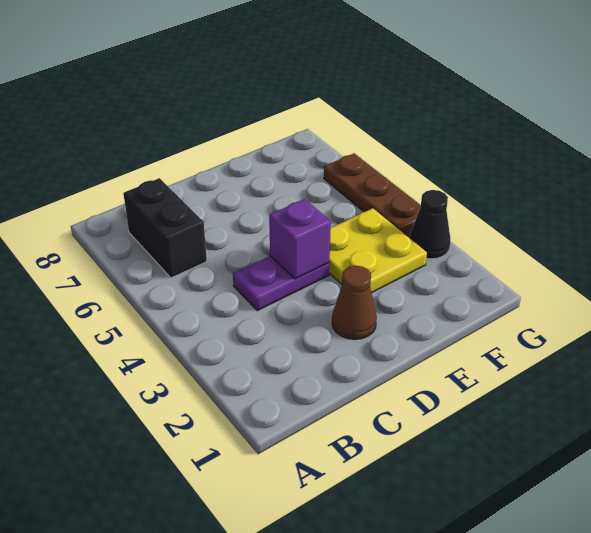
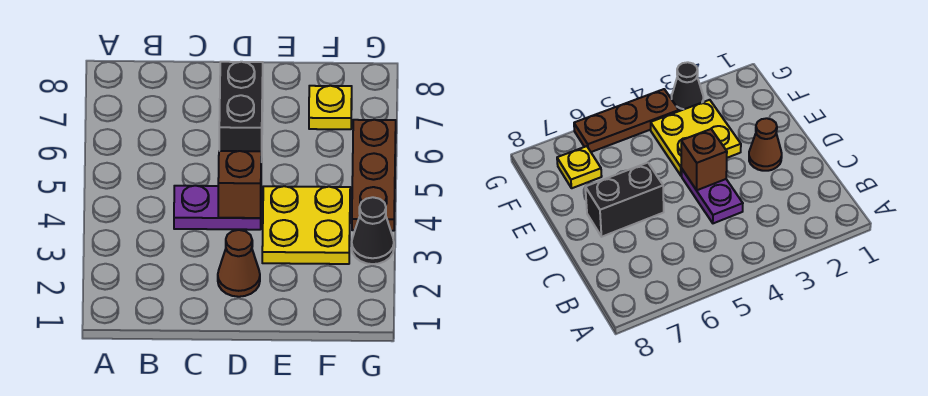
black 1x2 brick [123,178,207,278] -> black 1x2 brick moved to [219,62,263,162]
purple 1x1 brick [269,199,331,279] -> brown 1x1 brick [218,151,261,218]
none -> yellow 1x1 plate [309,86,352,129]

